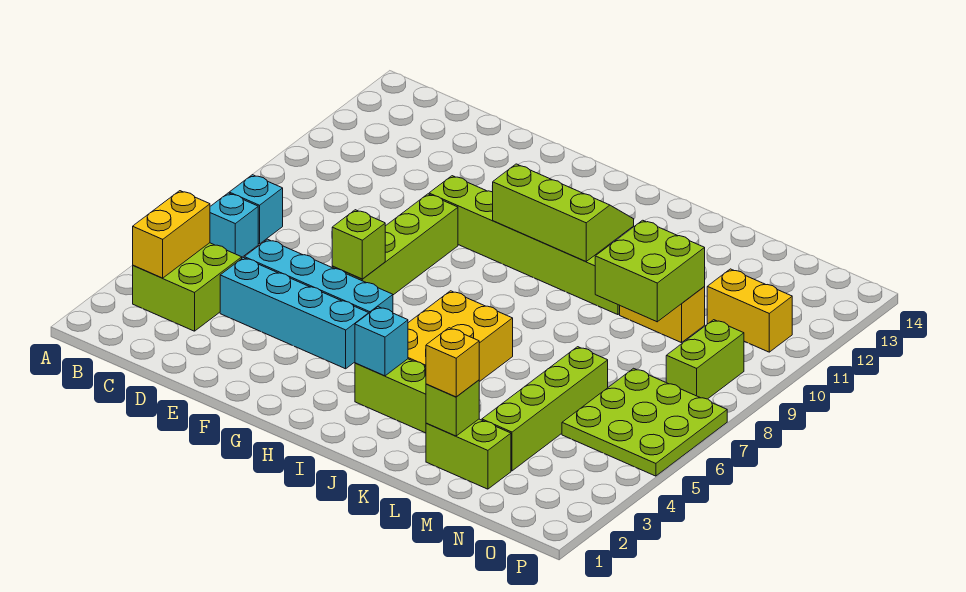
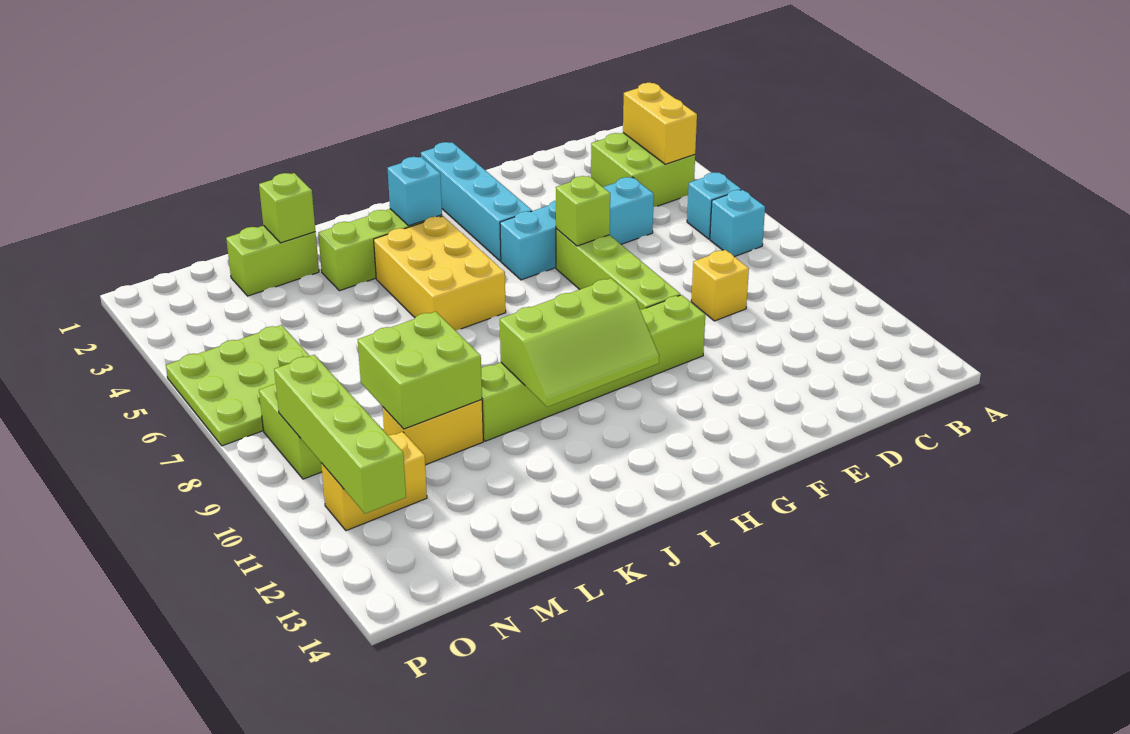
cyan 1x4 brick [220,258,369,369] -> cyan 1x4 brick turned to [421,142,532,261]
yellow 1x1 brick [426,328,479,397] -> yellow 1x1 brick moved to [691,250,749,321]
lime 1x4 brick [482,347,608,471] -> lime 1x4 brick moved to [274,355,406,514]

